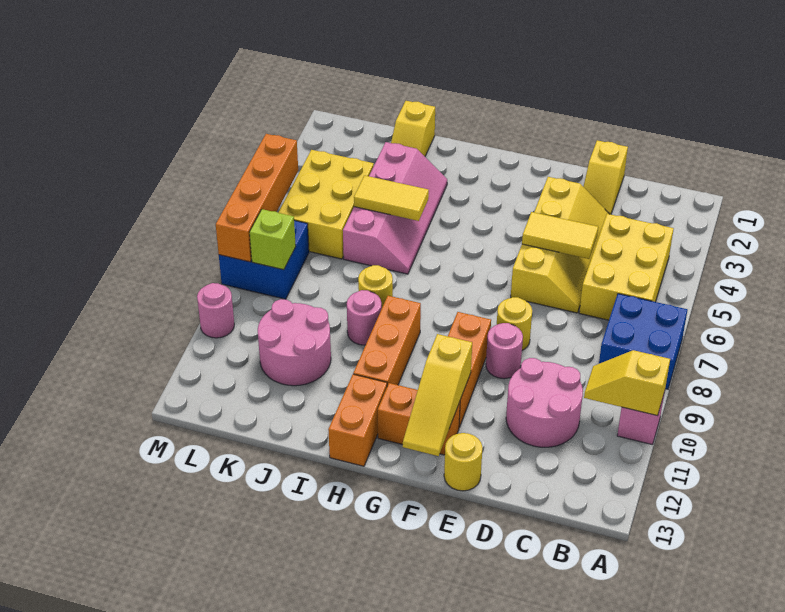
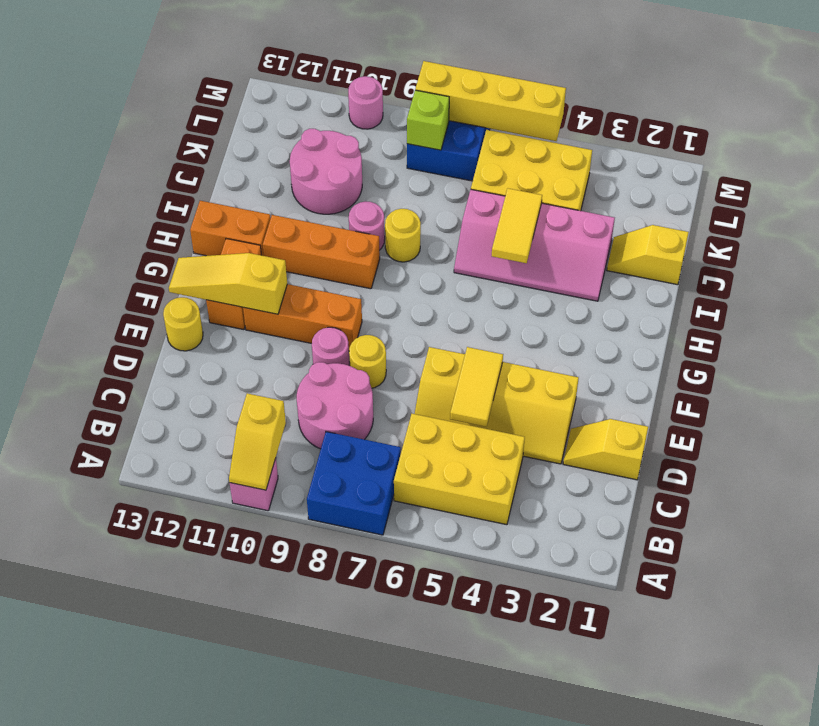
yellow 1x2 slope [584,350,670,416] -> yellow 1x2 slope turned to [229,393,286,490]
pink 2x2 round brick [506,358,583,447] -> pink 2x2 round brick moved to [297,362,373,449]
orange 1x4 brick [216,134,298,262] -> yellow 1x4 brick [415,61,566,141]

